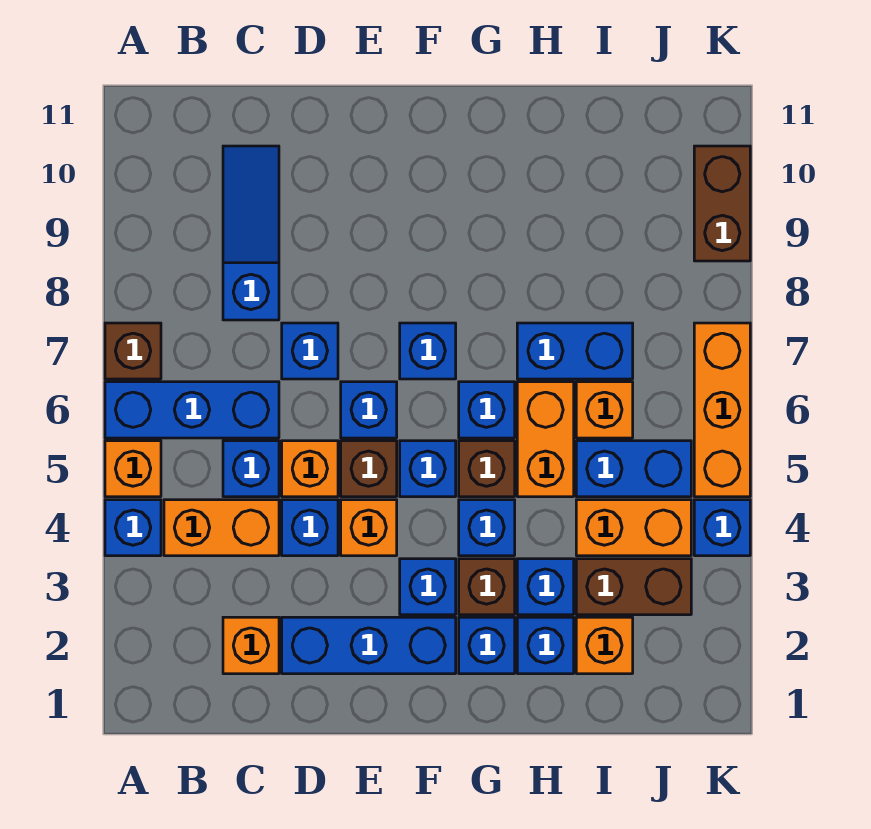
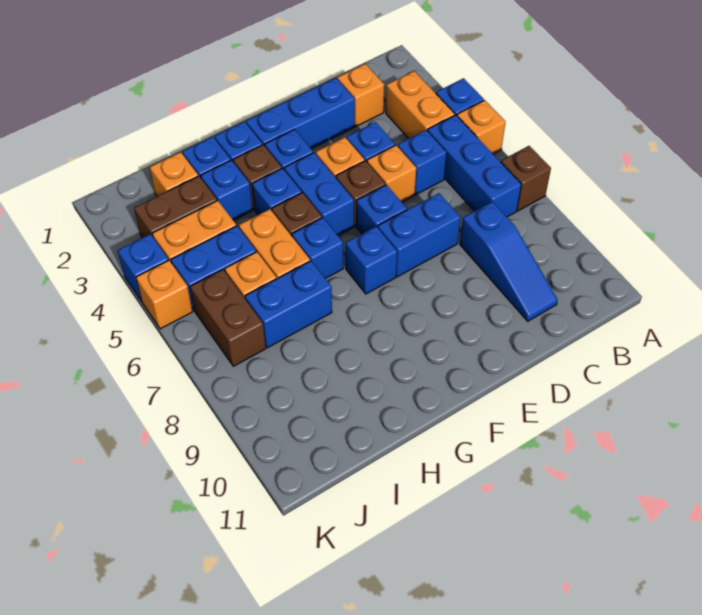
blue 1x3 brick [105,382,279,438] -> blue 1x3 brick turned to [428,115,521,217]
orange 1x2 brick [164,500,279,556] -> orange 1x2 brick turned to [386,71,455,139]
blue 1x1 brick [282,323,338,379] -> blue 1x2 brick [378,193,460,277]
blue 1x1 brick [400,441,456,497] -> blue 1x2 brick [284,153,354,235]
orange 1x3 brick [694,323,750,497] -> orange 1x1 brick [136,260,193,329]
brown 1x2 brick [694,146,750,261] -> brown 1x2 brick moved to [190,270,266,366]

